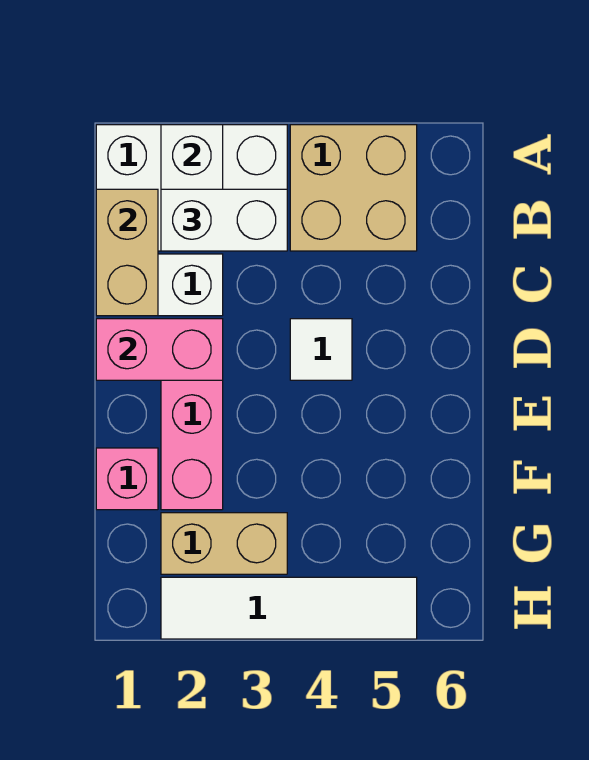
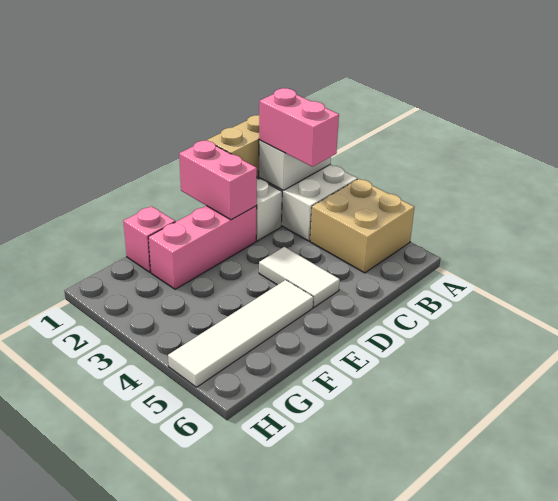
white 1x2 brick [161,189,287,251] -> pink 1x2 brick [259,88,339,167]
white 1x1 tile [290,319,352,380] -> white 1x2 tile [259,247,340,307]
tan 1x2 brick [161,513,287,574] -> none
white 1x4 tile [161,577,417,639] -> white 1x4 tile turned to [168,280,313,387]

